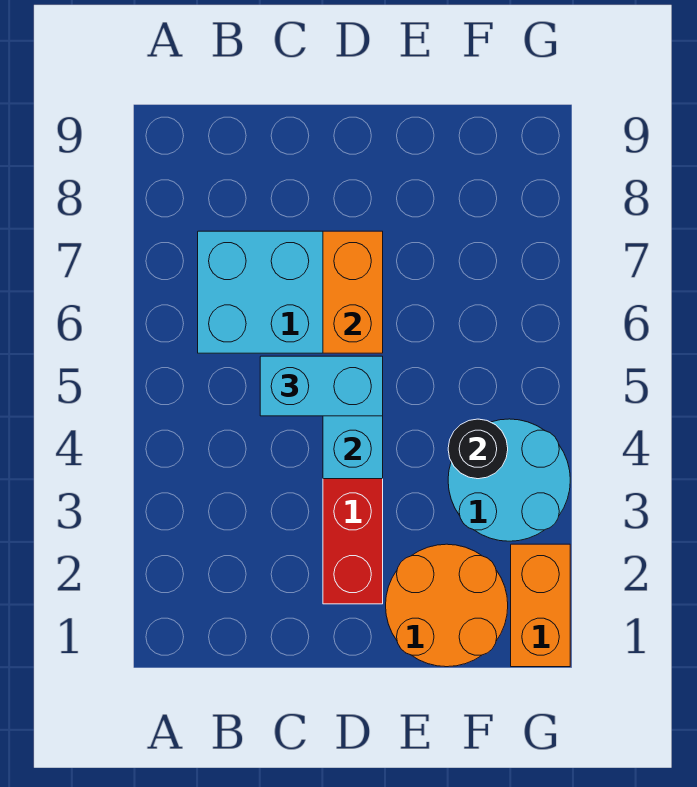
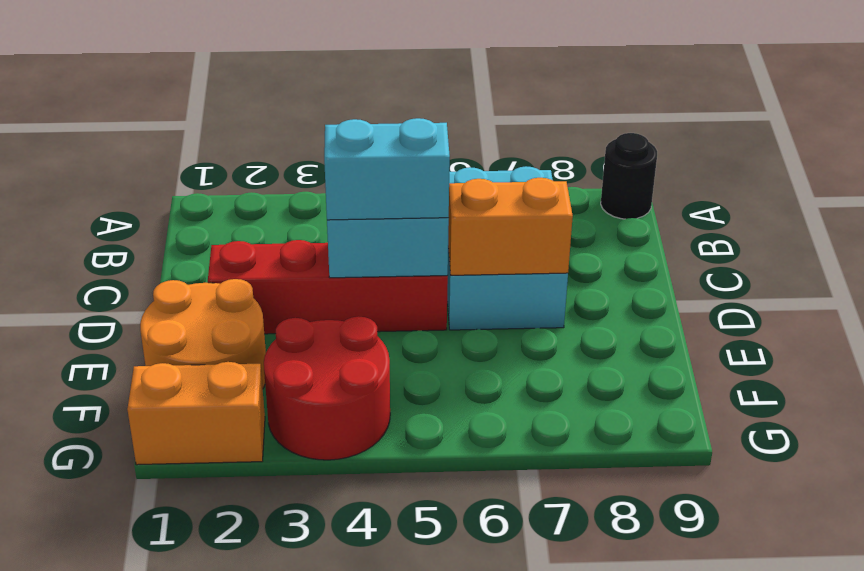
cyan 1x2 brick [260,356,383,416] -> cyan 1x2 brick turned to [324,118,450,220]
cyan 2x2 round brick [448,419,570,541] -> red 2x2 round brick [264,316,390,460]
black 1x1 round brick [448,419,508,479] -> black 1x1 round brick moved to [601,133,657,219]

